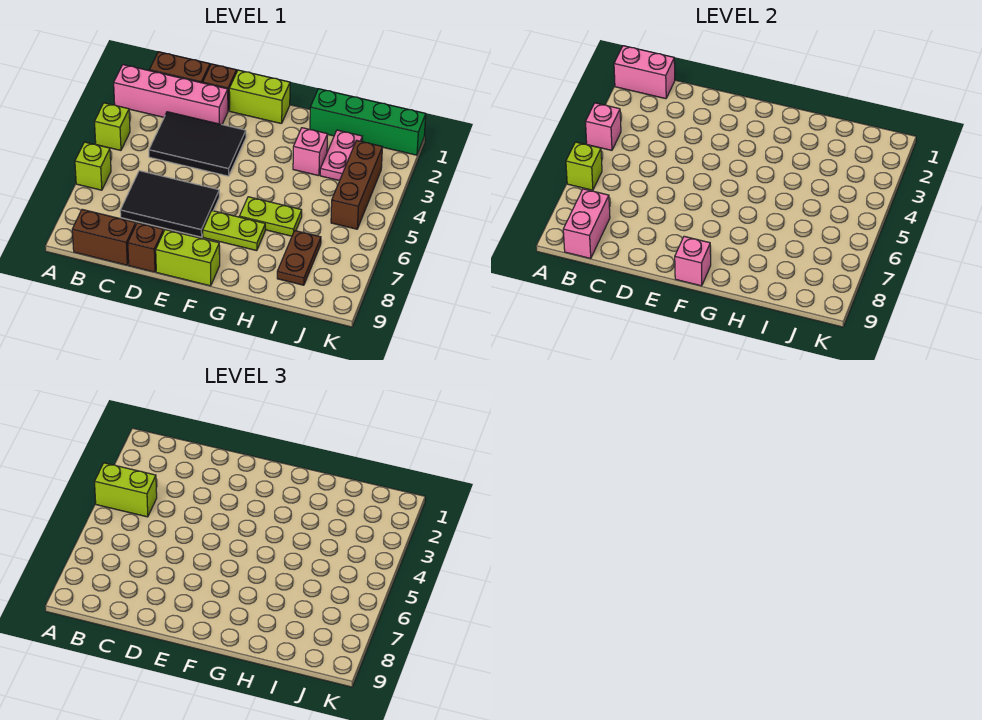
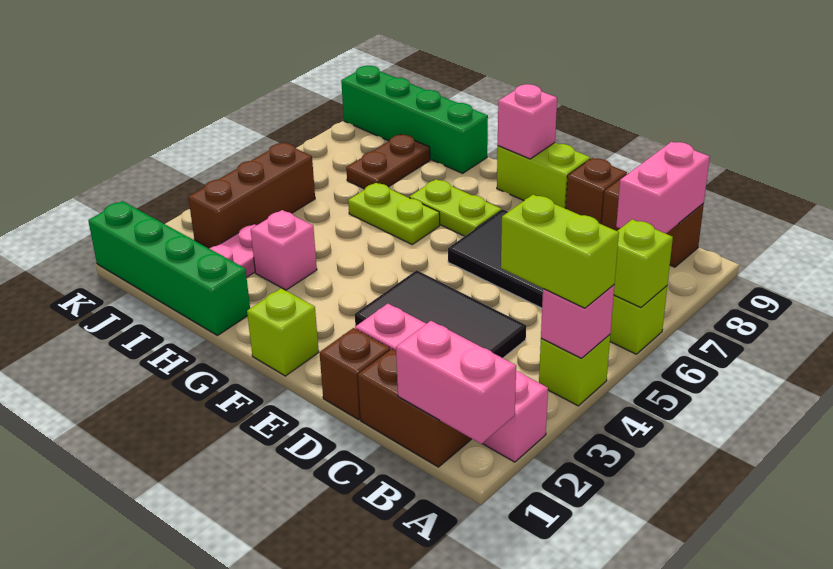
lime 1x2 brick [229,70,290,124] -> lime 1x1 brick [247,288,319,376]
none -> green 1x4 brick [341,66,488,173]

